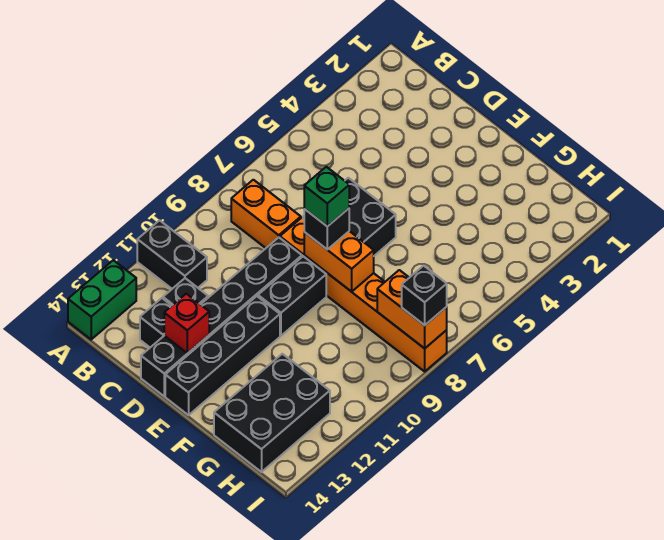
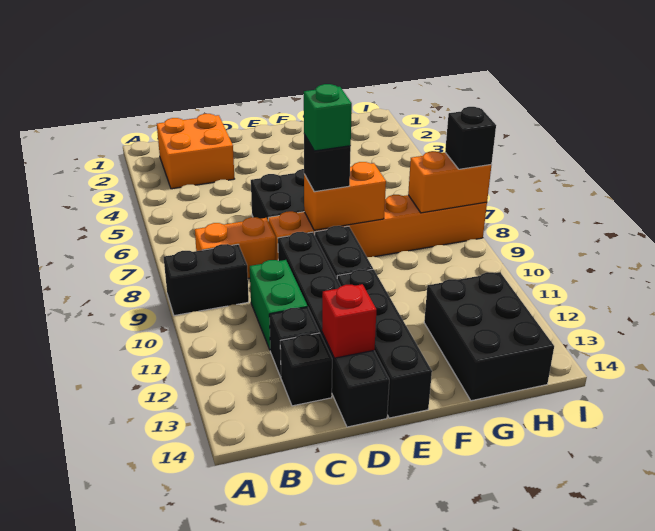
black 1x2 brick [137,220,207,289] -> black 1x2 brick moved to [164,244,249,316]
green 1x2 brick [68,260,136,339] -> green 1x2 brick moved to [250,260,308,350]
none -> orange 2x2 brick [157,114,234,189]

